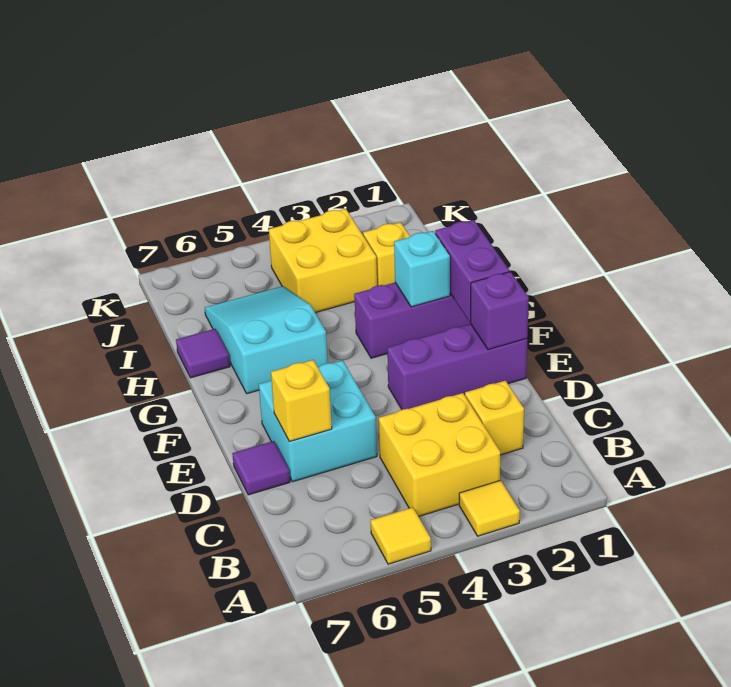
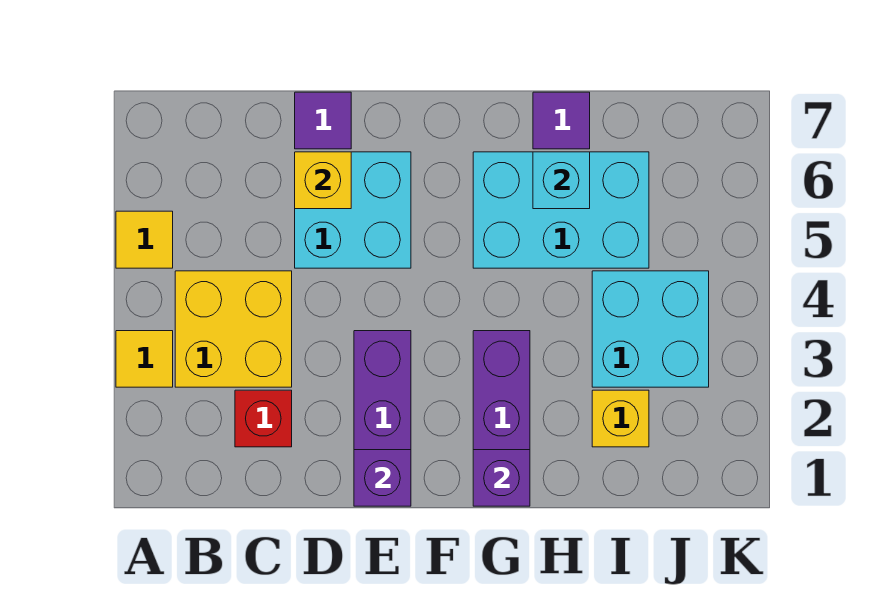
yellow 1x1 brick [465,381,524,455] -> red 1x1 brick [235,390,292,447]
purple 1x2 brick [435,220,510,322] -> purple 1x1 brick [473,450,530,506]
cyan 1x1 brick [394,231,450,307] -> cyan 1x1 brick moved to [533,152,590,209]
cyan 2x3 slope [205,286,328,394] -> cyan 2x3 brick [473,152,649,268]
yellow 2x2 brick [269,209,377,313] -> cyan 2x2 brick [592,271,709,387]

